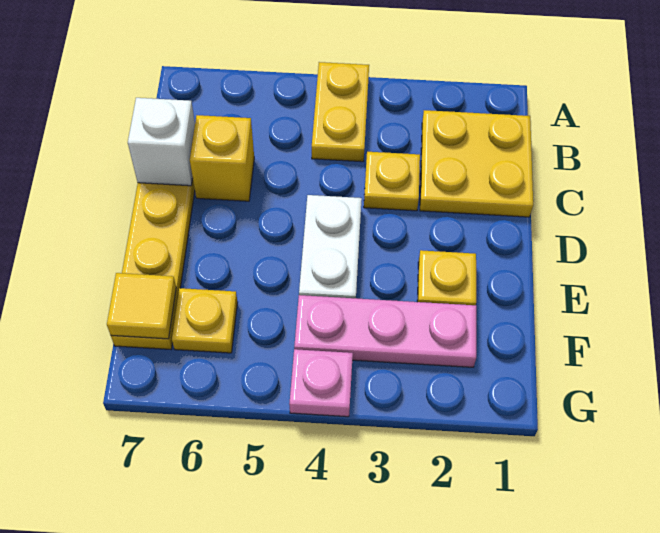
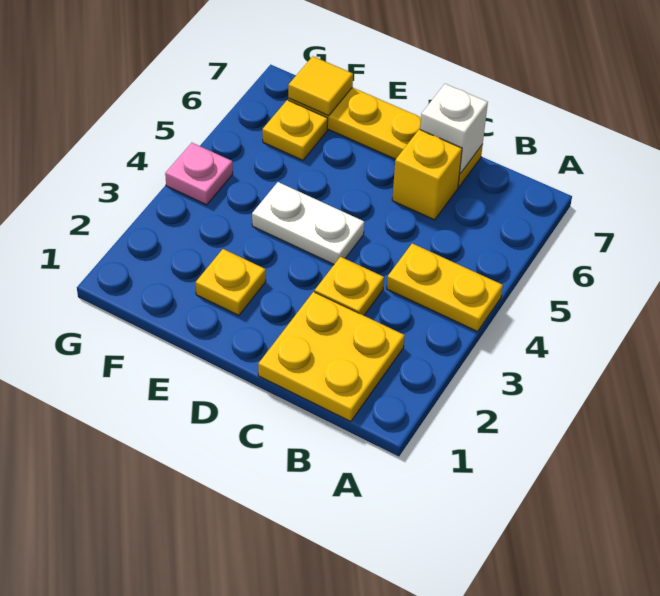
pink 1x3 plate [294,295,476,367] -> none

